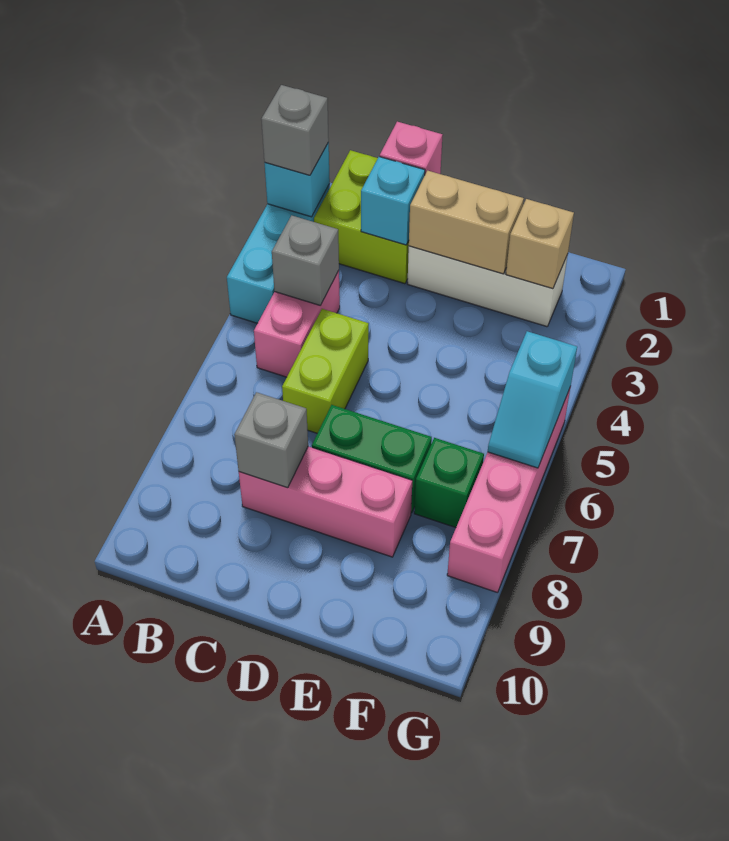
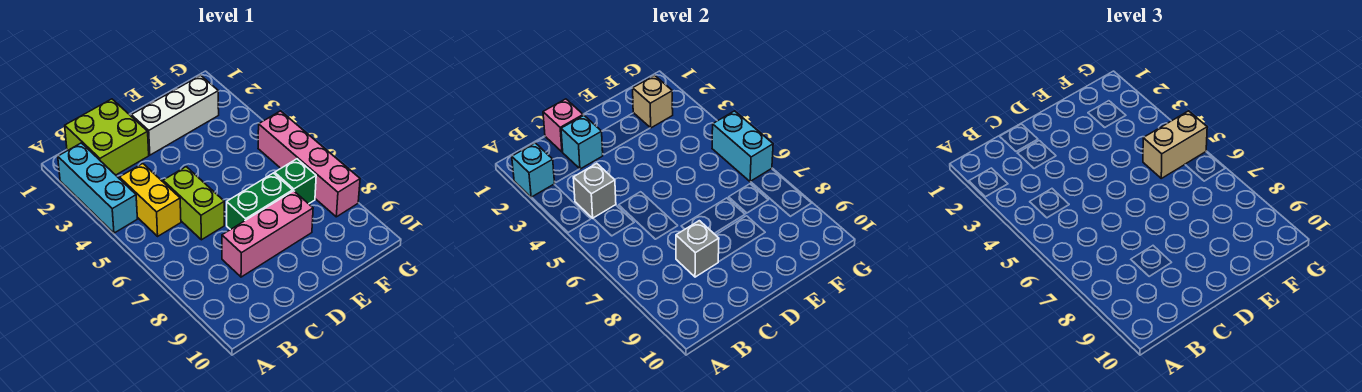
grey 1x1 brick [261,85,329,175] -> none
pink 1x2 brick [254,271,340,377] -> yellow 1x2 brick [119,164,181,236]
tan 1x2 brick [409,171,524,274] -> tan 1x2 brick moved to [1143,111,1207,178]
cyan 1x2 slope [488,331,577,468] -> cyan 1x2 brick [712,111,773,182]

